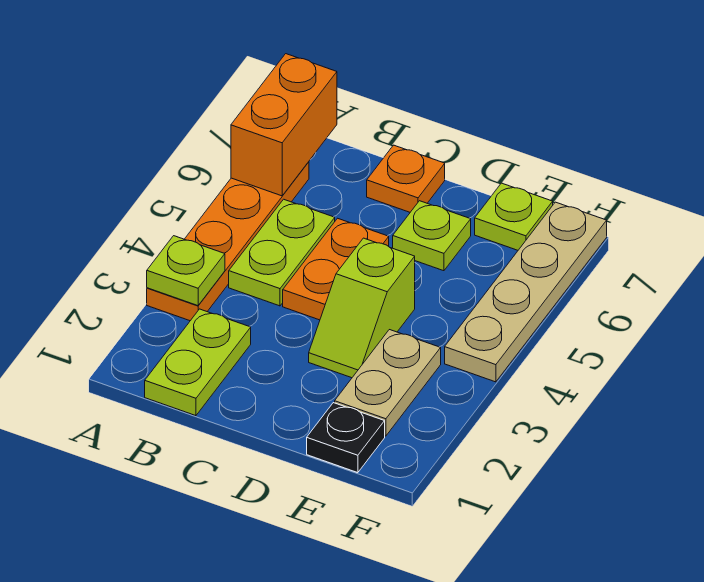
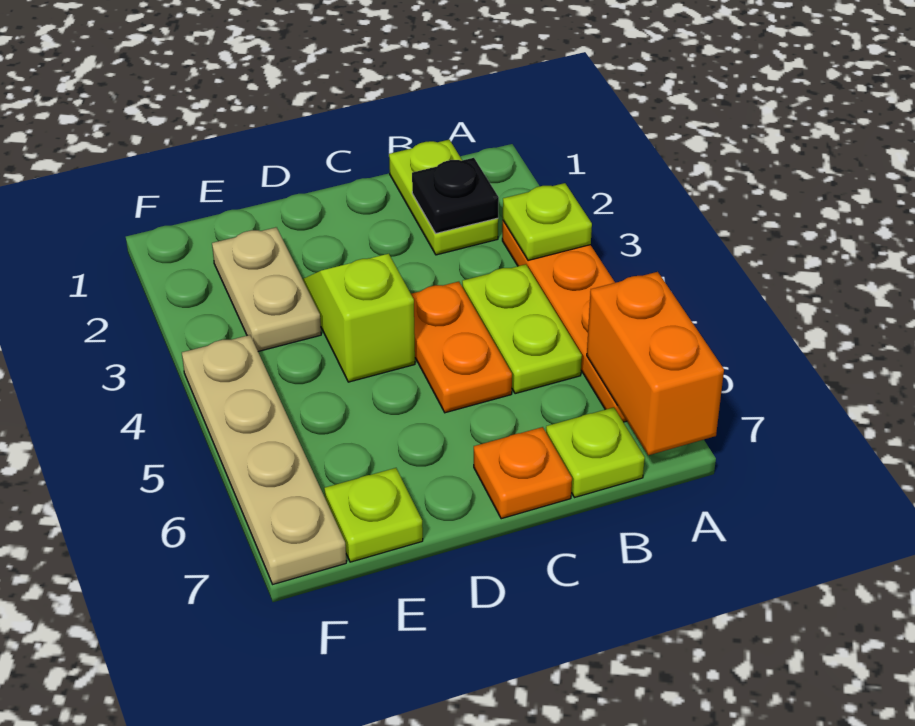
lime 1x1 plate [393,201,471,271] -> lime 1x1 plate moved to [546,407,645,498]
black 1x1 plate [307,403,385,473] -> black 1x1 plate moved to [412,158,499,233]

